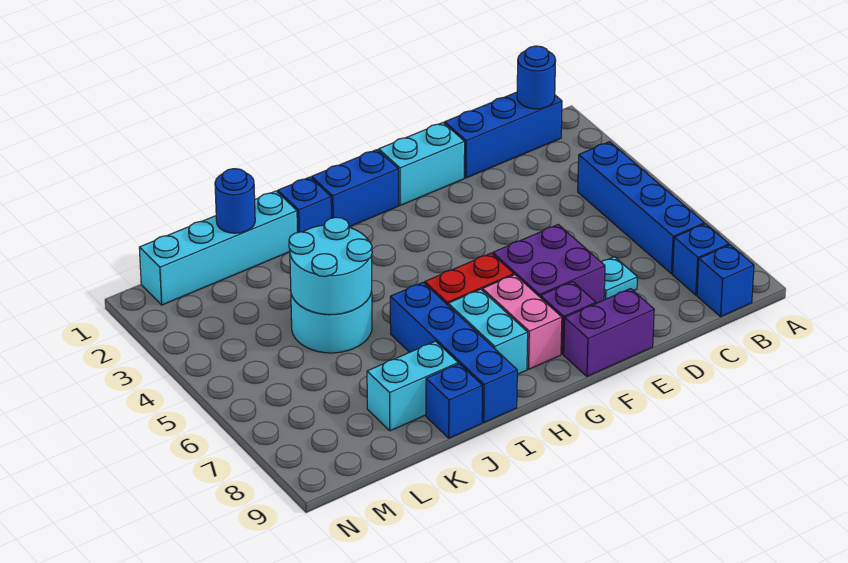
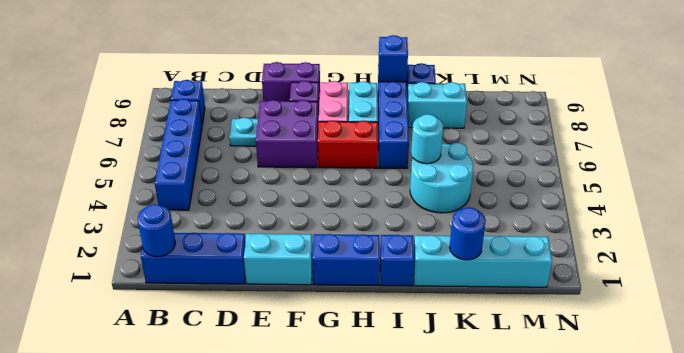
blue 1x1 brick [697,245,754,317] -> blue 1x1 brick moved to [378,35,408,82]
cyan 2x2 round brick [289,217,372,314] -> cyan 1x1 round brick [411,114,443,164]

